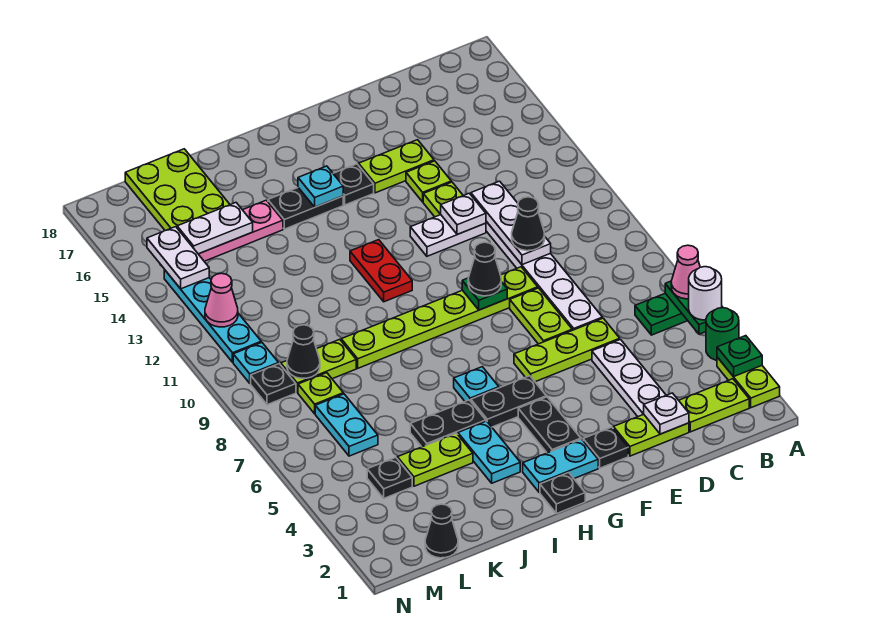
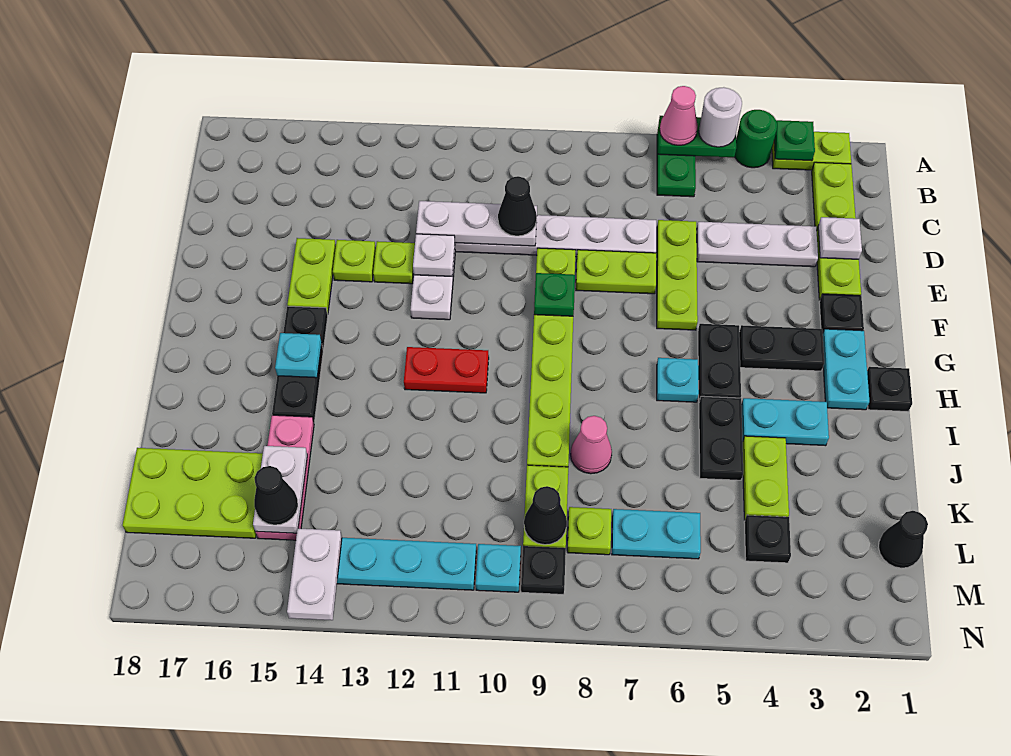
black 1x1 cone [468,242,501,296] -> black 1x1 cone moved to [254,466,298,525]
pink 1x1 cone [205,273,238,327] -> pink 1x1 cone moved to [571,416,612,474]
white 1x2 plate [147,227,209,289] -> white 1x2 plate turned to [287,528,342,620]

